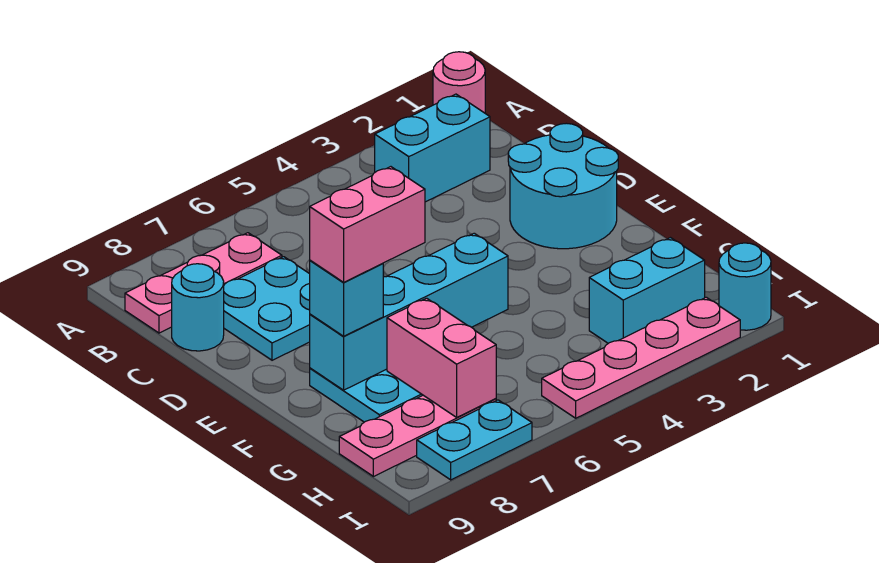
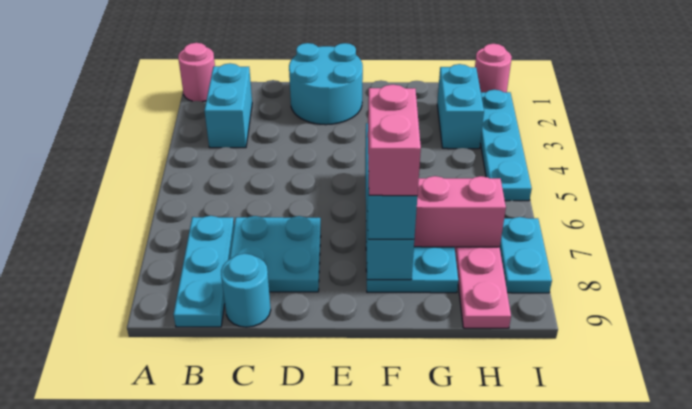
pink 1x3 plate [125,233,282,333] -> cyan 1x3 plate [174,216,234,327]
cyan 1x1 round brick [719,243,771,330] -> pink 1x1 round brick [475,44,512,92]
pink 1x4 plate [542,297,740,418] -> cyan 1x4 plate [480,90,532,201]

